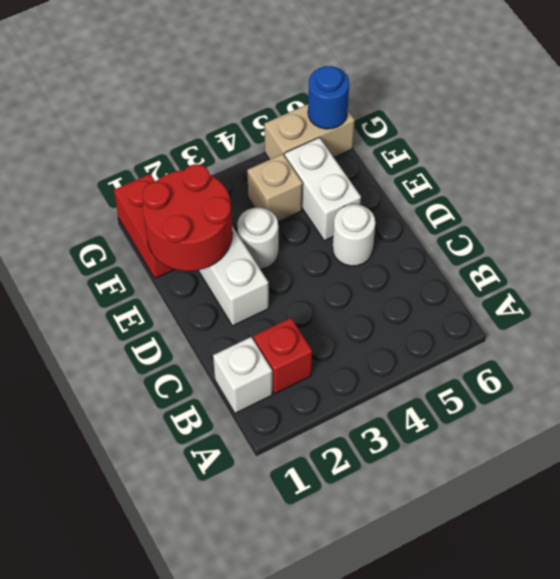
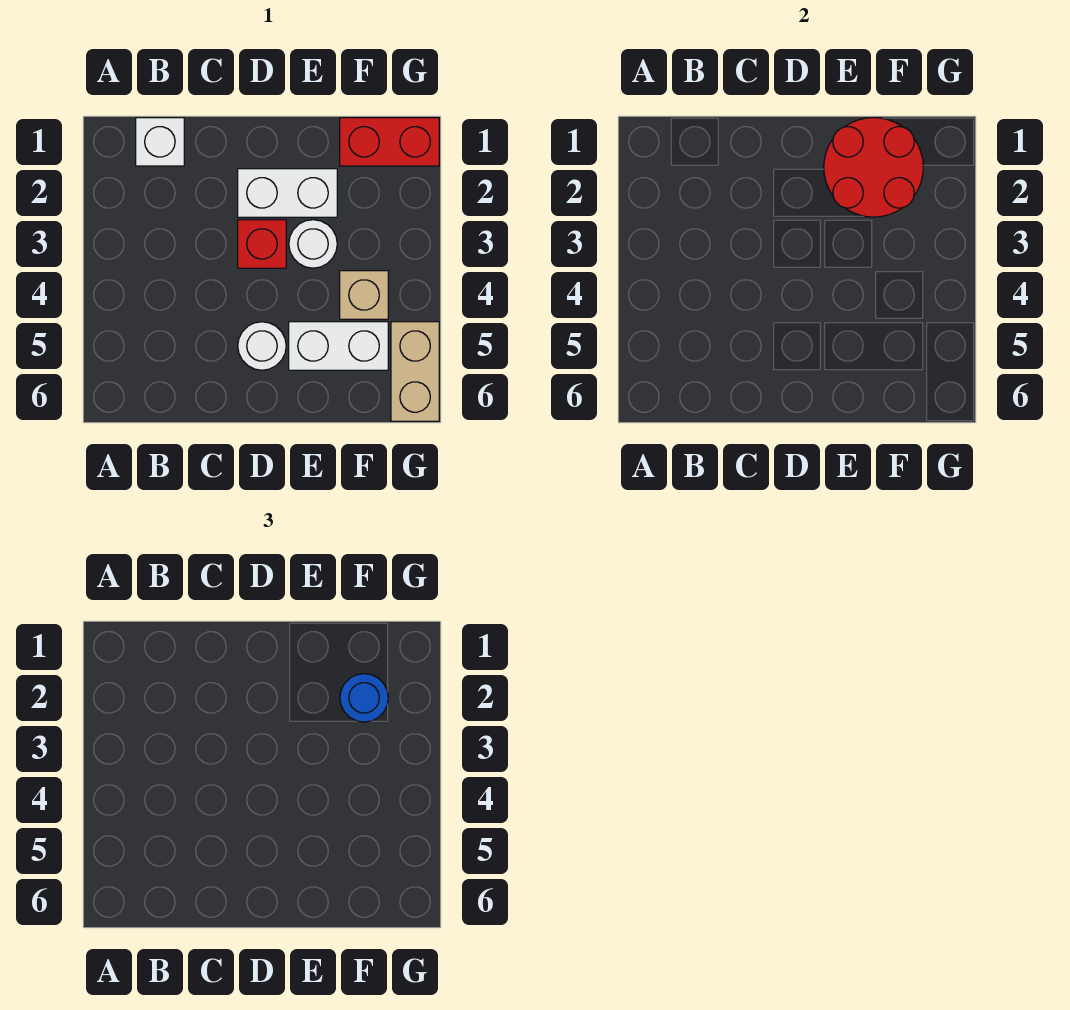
red 1x1 brick [253,318,312,394] -> red 1x1 brick moved to [238,220,286,268]
blue 1x1 round brick [308,66,349,129] -> blue 1x1 round brick moved to [340,674,388,722]

